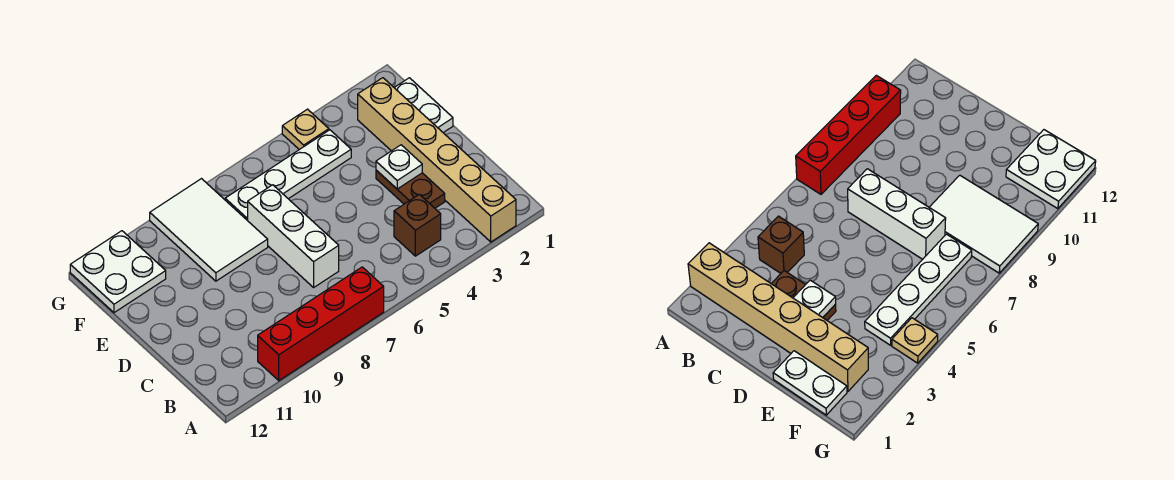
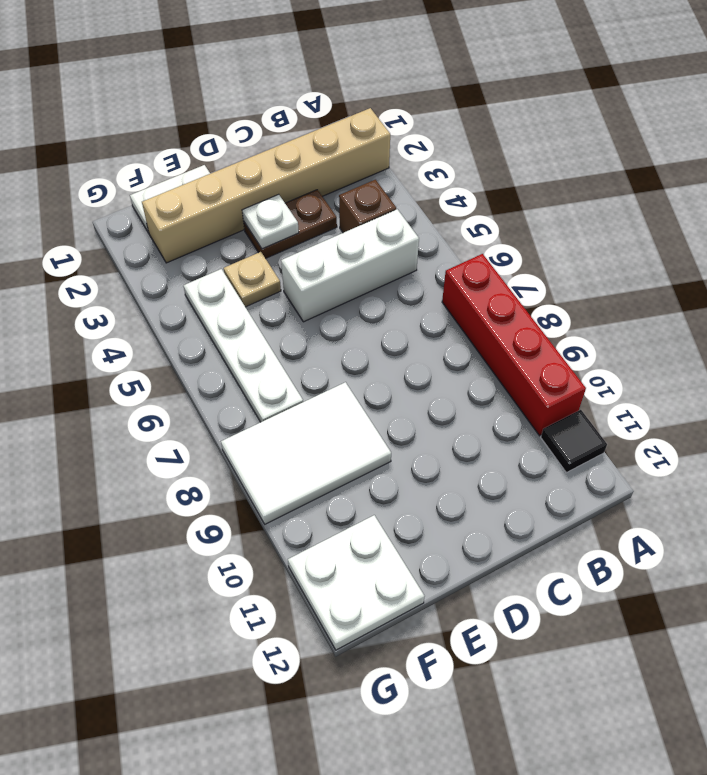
none -> black 1x1 tile [541,410,607,473]
white 1x3 brick [248,185,339,287] -> white 1x3 brick moved to [281,209,419,322]
tan 1x1 plate [282,109,329,150] -> tan 1x1 plate moved to [224,252,281,307]

